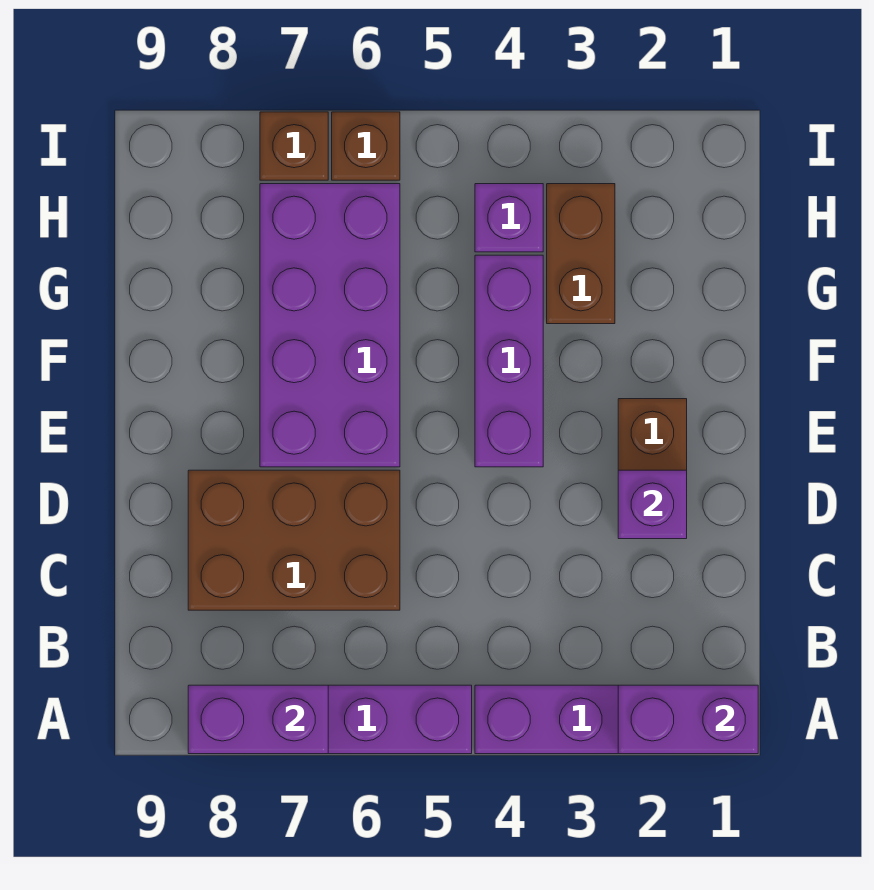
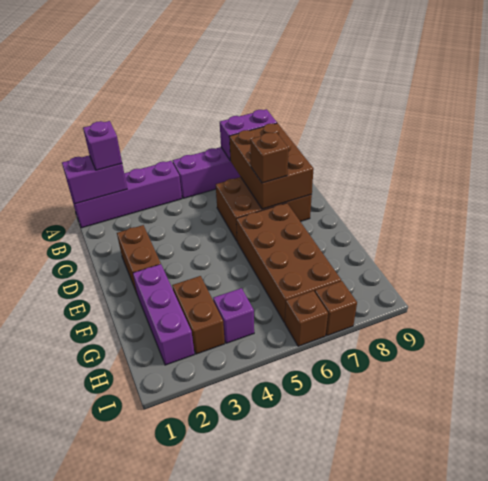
none -> brown 2x3 brick [229,123,314,209]
purple 1x1 brick [618,470,687,539] -> purple 1x1 brick moved to [83,121,122,170]
none -> brown 1x1 brick [250,132,288,183]
purple 1x3 brick [475,255,543,467] -> purple 1x3 brick moved to [133,264,195,365]
purple 2x4 brick [260,184,400,467] -> brown 2x4 brick [236,203,341,323]

